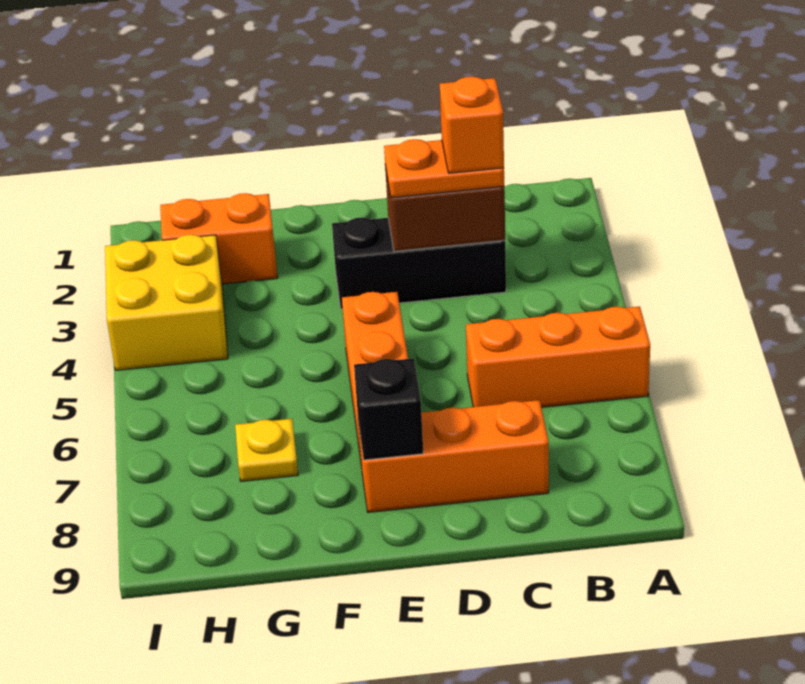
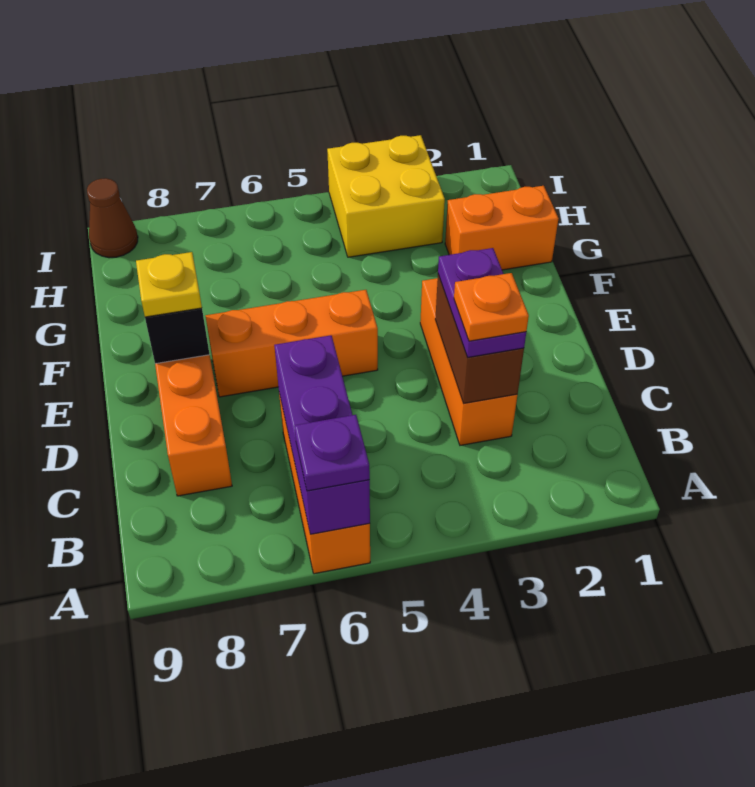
none -> purple 1x3 brick [274,335,370,534]
none -> purple 1x1 plate [294,415,370,491]
black 1x3 brick [332,217,506,309] -> orange 1x3 brick [420,278,517,445]
orange 1x2 plate [384,139,504,198] -> purple 1x2 plate [438,248,526,357]
orange 1x1 brick [440,77,504,173] -> orange 1x1 plate [454,273,529,341]
orange 1x2 brick [160,193,278,284] -> orange 1x2 brick turned to [445,186,559,270]
yellow 1x1 plate [235,419,298,481] -> yellow 1x1 plate moved to [136,252,202,317]
none -> brown 1x1 cone [87,178,138,258]

